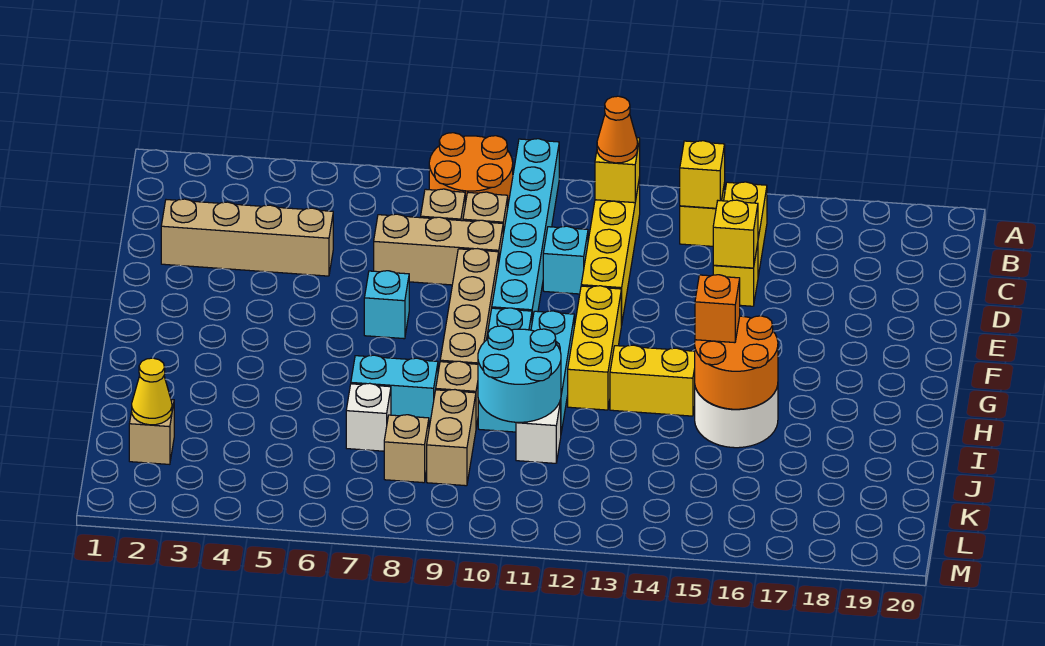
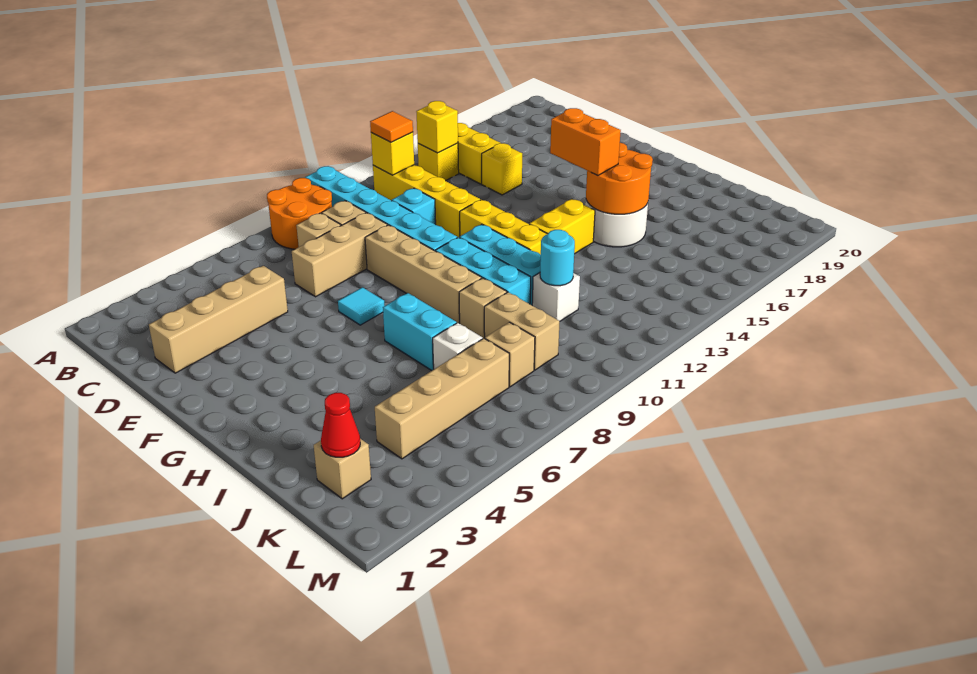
orange 1x1 cone [597,96,637,163] -> orange 1x1 tile [370,111,413,142]
yellow 1x1 brick [713,200,758,268] -> none
cyan 1x1 brick [364,271,409,339] -> cyan 1x1 tile [338,287,384,325]
orange 1x1 brick [695,275,740,343] -> orange 1x2 brick [550,108,621,176]
cyan 1x2 brick [351,355,438,426] -> cyan 1x2 brick turned to [383,293,456,371]
cyan 2x2 round brick [478,326,561,422] -> cyan 1x1 round brick [540,230,575,286]
yellow 1x1 cone [132,358,172,425] -> red 1x1 cone [321,393,360,457]
none -> tan 1x4 brick [375,338,509,459]

